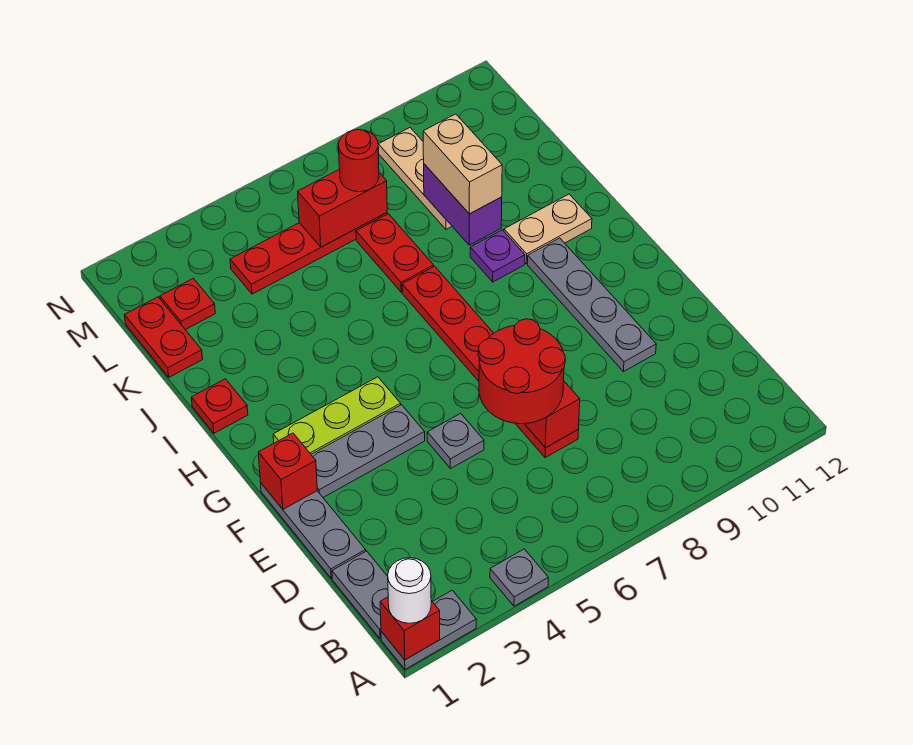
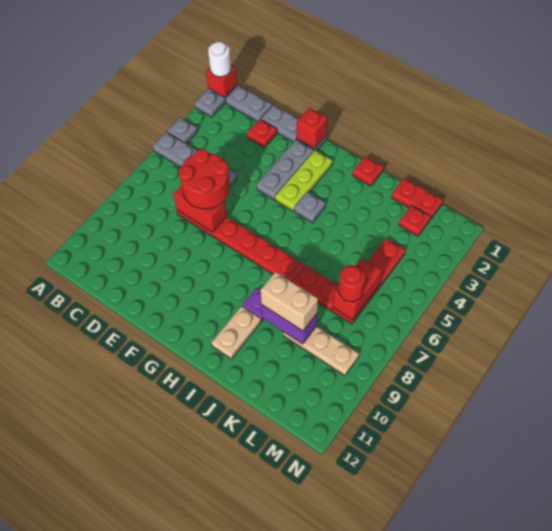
none -> red 1x1 plate [247,119,277,148]
grey 1x1 plate [427,413,484,469] -> grey 1x1 plate moved to [294,192,326,223]
grey 1x4 plate [528,238,656,372] -> grey 1x4 plate moved to [153,132,237,186]

